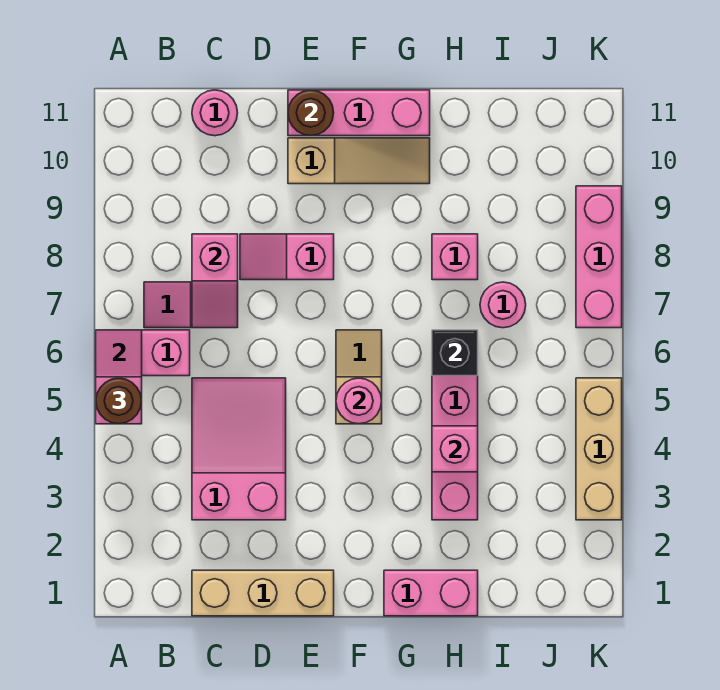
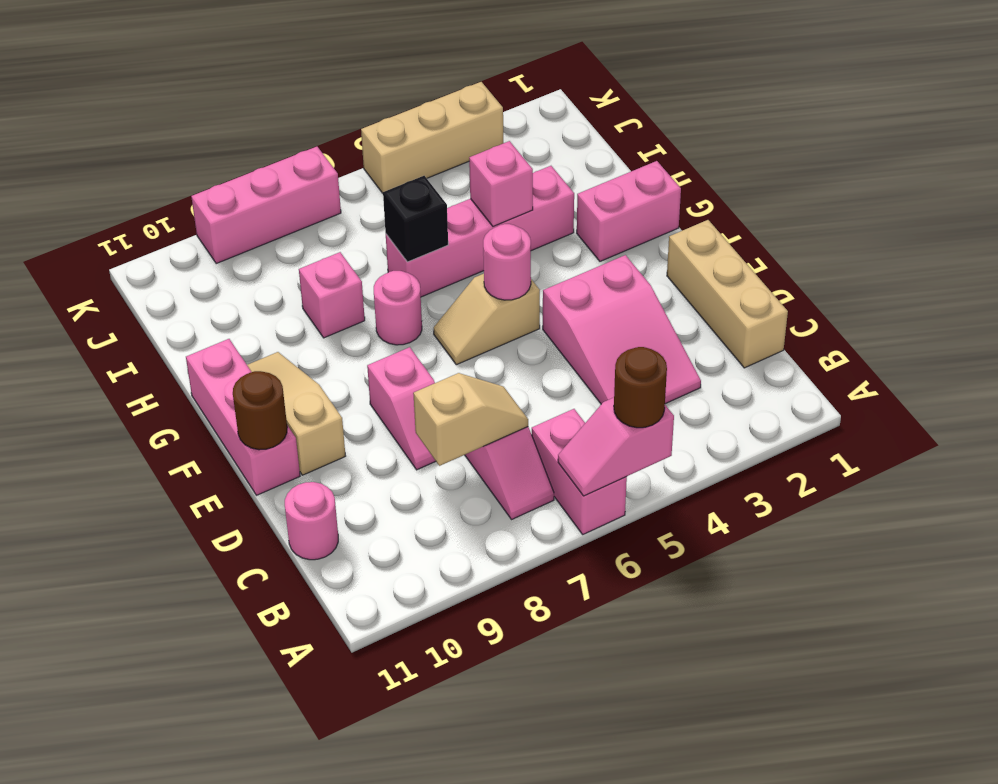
pink 2x3 slope [192,378,286,520] -> pink 2x3 slope turned to [543,255,701,404]
pink 1x2 slope [192,234,238,328] -> tan 1x2 slope [413,373,528,466]
pink 1x2 brick [384,570,478,616] -> pink 1x2 brick turned to [577,161,681,261]
pink 1x1 round brick [480,282,526,328] -> pink 1x1 round brick moved to [374,271,422,345]

